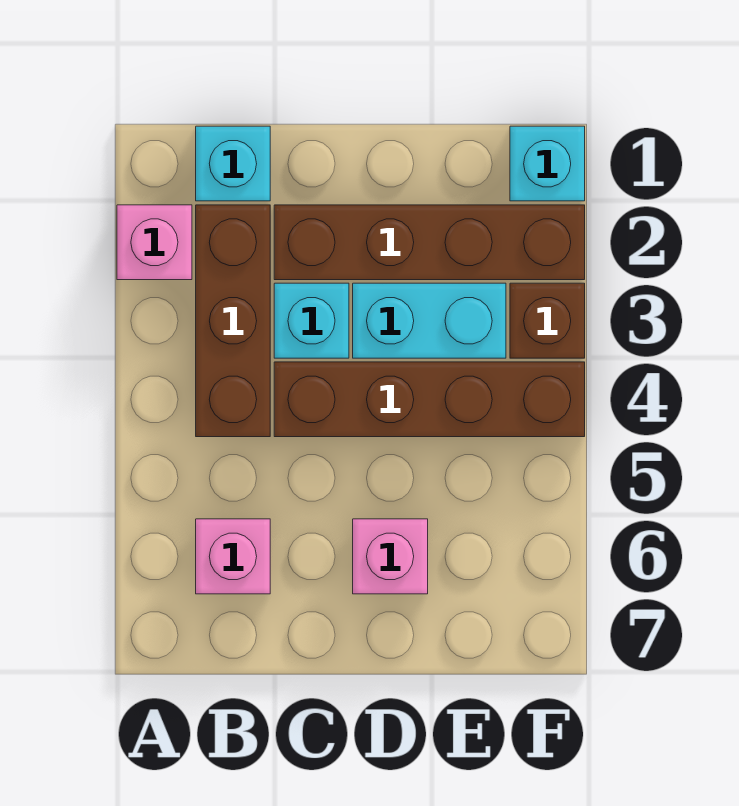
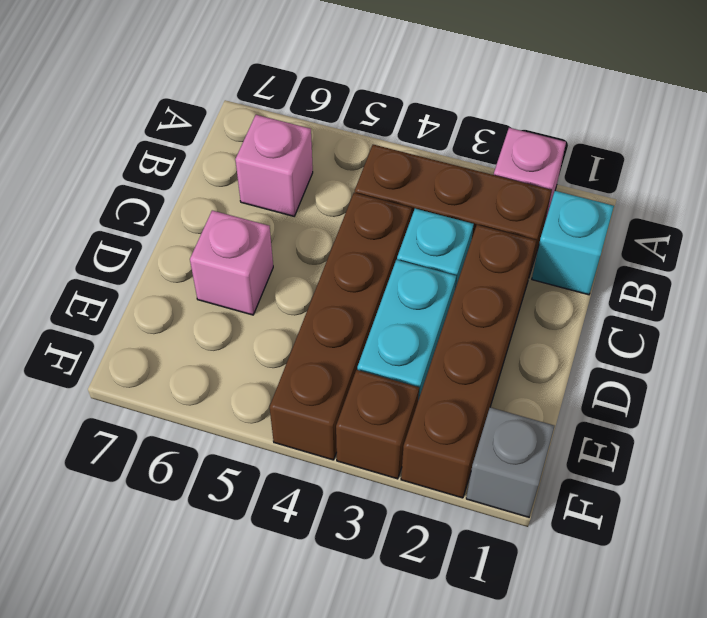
cyan 1x1 brick [510,126,585,201] -> grey 1x1 brick [466,407,554,517]

